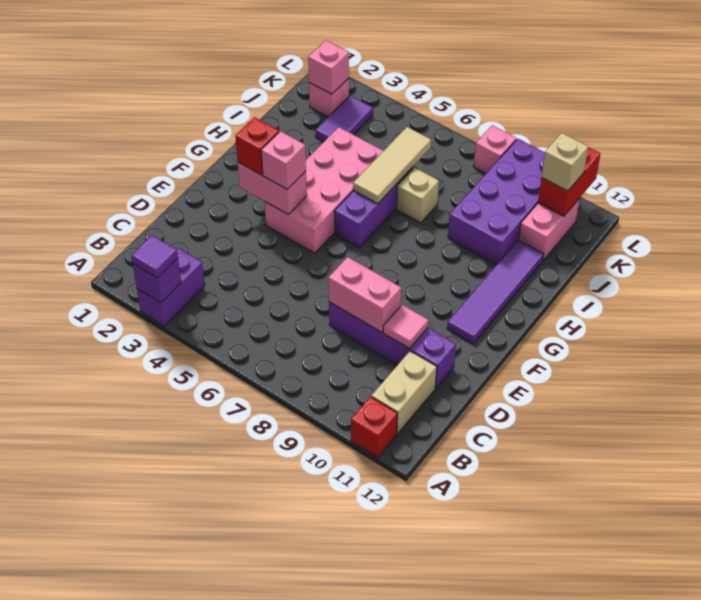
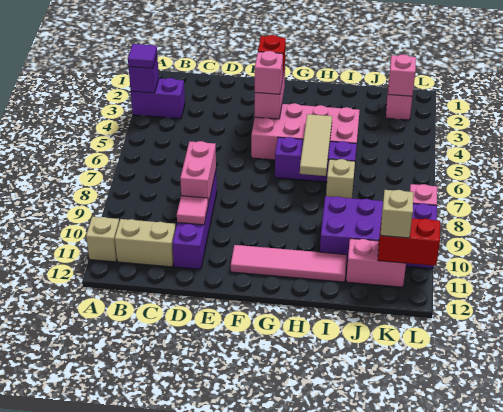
red 1x1 brick [351,397,397,458] -> tan 1x1 brick [86,217,119,262]
purple 1x4 tile [447,240,544,344] -> pink 1x4 tile [231,245,347,282]
tan 1x3 tile [353,127,431,204] -> tan 1x3 tile turned to [300,114,332,176]
purple 1x2 tile [315,96,373,142] -> none

